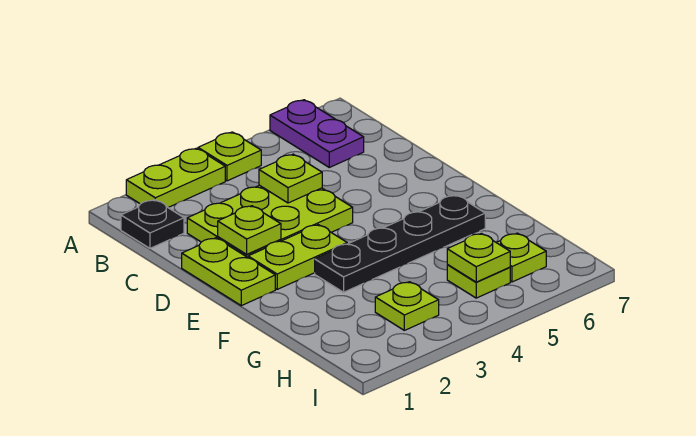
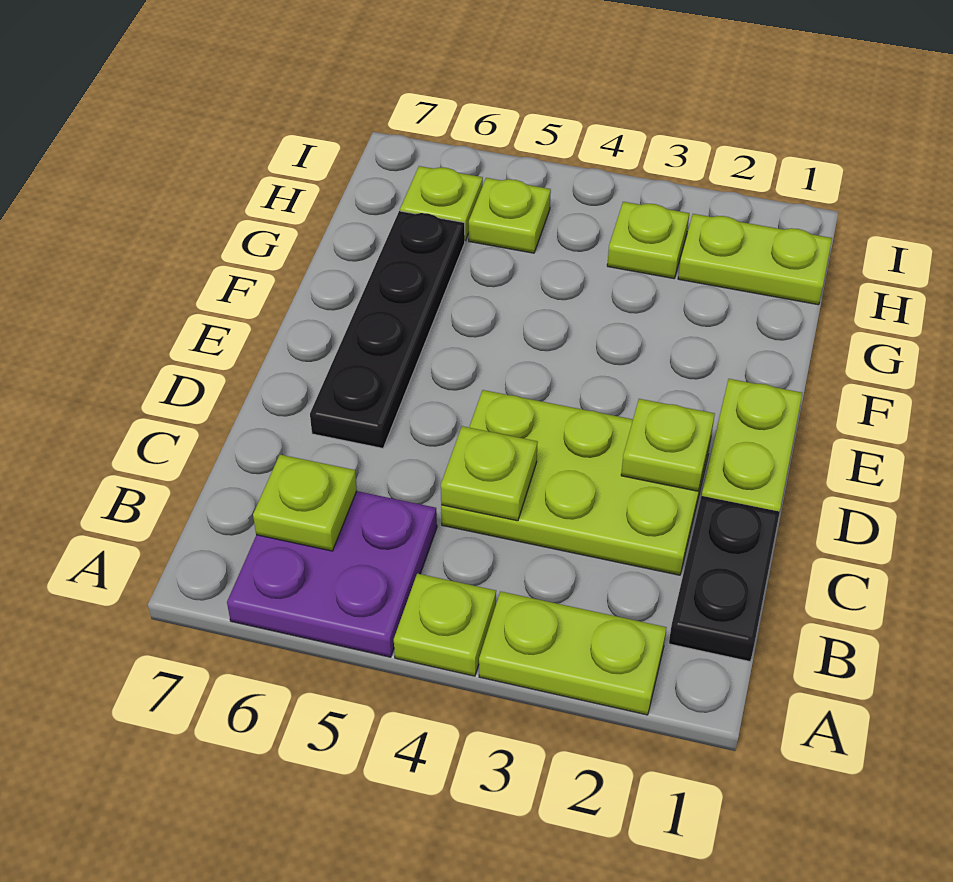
purple 1x2 plate [270,100,364,167] -> purple 2x2 plate [227,491,437,657]
black 1x1 plate [121,200,184,248] -> black 1x2 plate [669,496,780,661]
lime 1x2 plate [248,225,347,289] -> lime 1x2 plate moved to [678,214,832,305]
black 1x4 plate [315,195,485,292] -> black 1x4 plate turned to [310,211,465,448]
lime 1x1 plate [447,233,510,282] -> lime 1x1 plate moved to [253,455,357,551]

